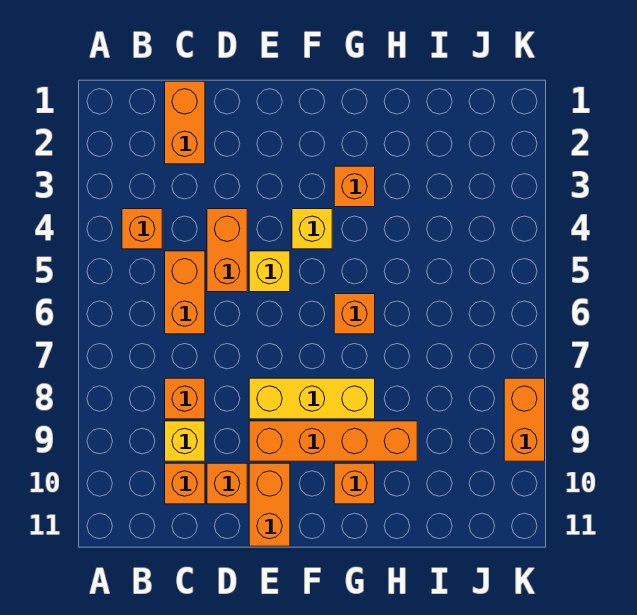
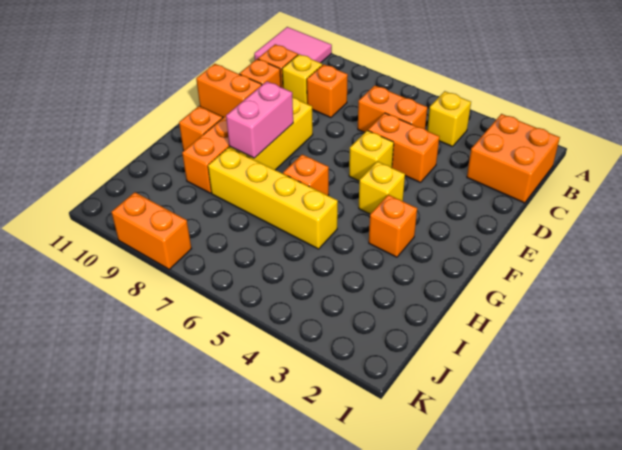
none -> pink 2x2 tile [254,27,332,63]
orange 1x1 brick [122,209,162,249] -> yellow 1x1 brick [427,91,471,147]
orange 1x2 brick [165,81,205,164] -> orange 2x2 brick [467,114,560,203]
none -> pink 1x2 brick [226,81,293,158]
none -> yellow 1x4 brick [208,148,338,249]

